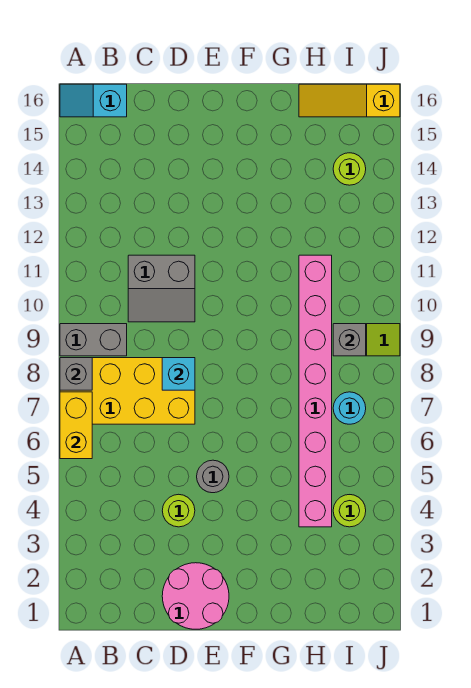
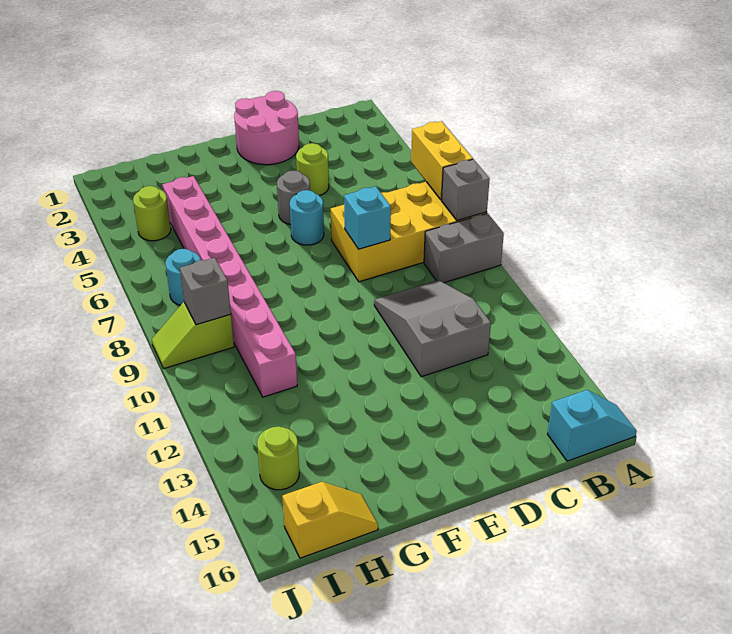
grey 2x2 slope [128,255,195,322] -> grey 2x3 slope [374,280,491,377]
none -> cyan 1x1 round brick [290,190,324,245]
yellow 1x3 slope [299,84,400,117] -> yellow 1x2 slope [282,482,378,558]

